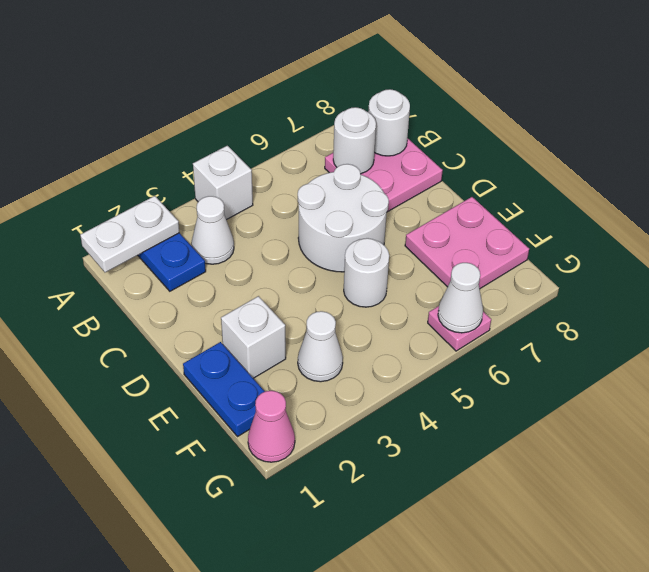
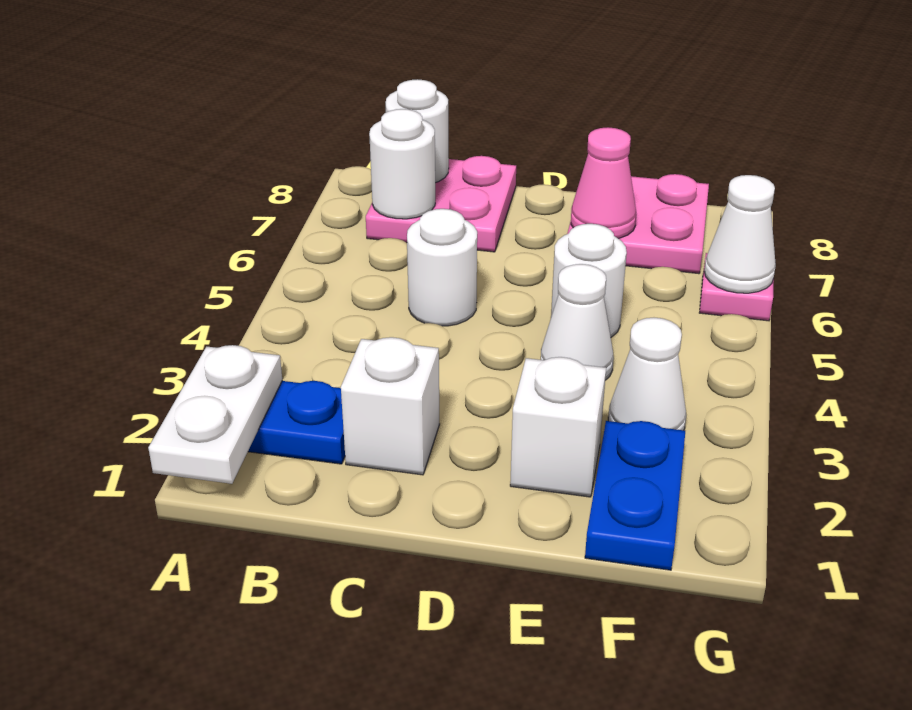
white 1x1 brick [193,146,253,220] -> white 1x1 brick moved to [341,337,440,475]
white 1x1 cone [191,196,234,264] -> white 1x1 cone moved to [541,264,614,380]
white 2x2 round brick [298,164,389,272] -> white 1x1 round brick [407,209,477,326]
blue 1x2 plate [183,342,265,437] -> blue 1x2 plate turned to [585,421,685,570]
pink 1x1 cone [248,391,295,462] -> pink 1x1 cone moved to [571,127,636,238]

